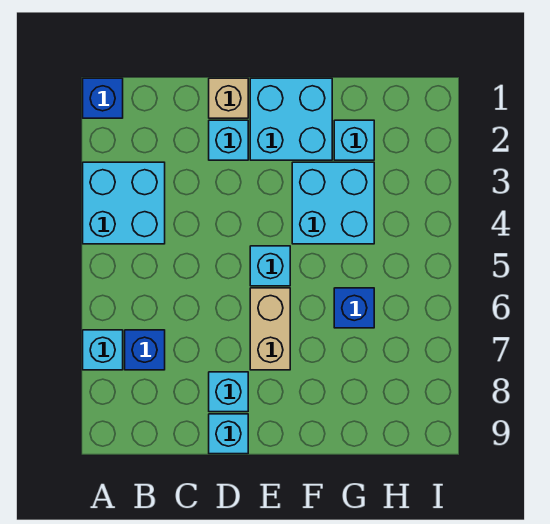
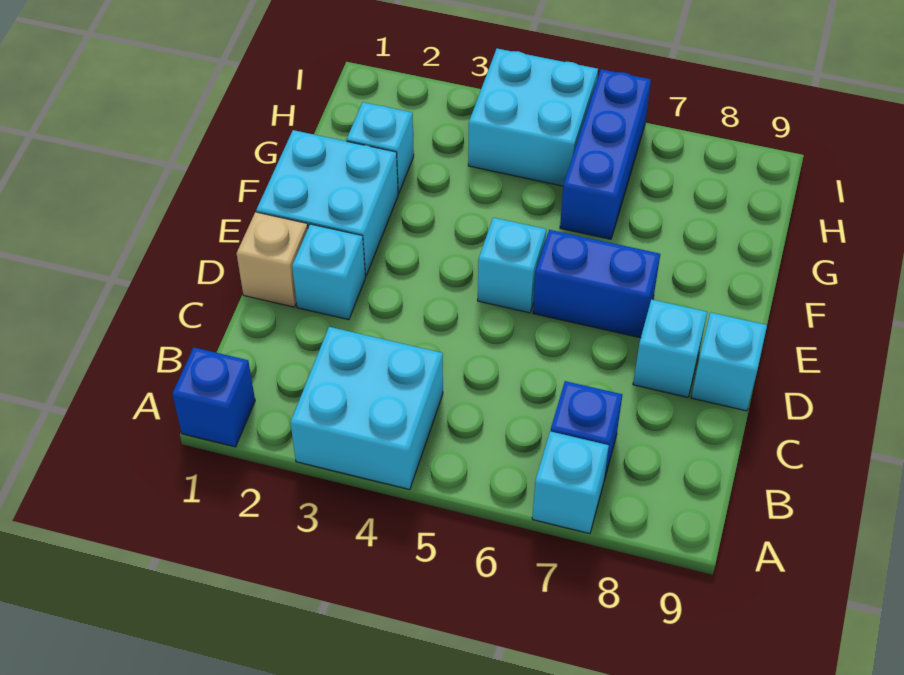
tan 1x2 brick [250,288,290,370] -> blue 1x2 brick [533,230,660,338]
cyan 2x2 brick [292,162,374,244] -> cyan 2x2 brick moved to [468,49,598,186]
blue 1x1 brick [334,288,374,328] -> blue 1x3 brick [560,69,651,239]

